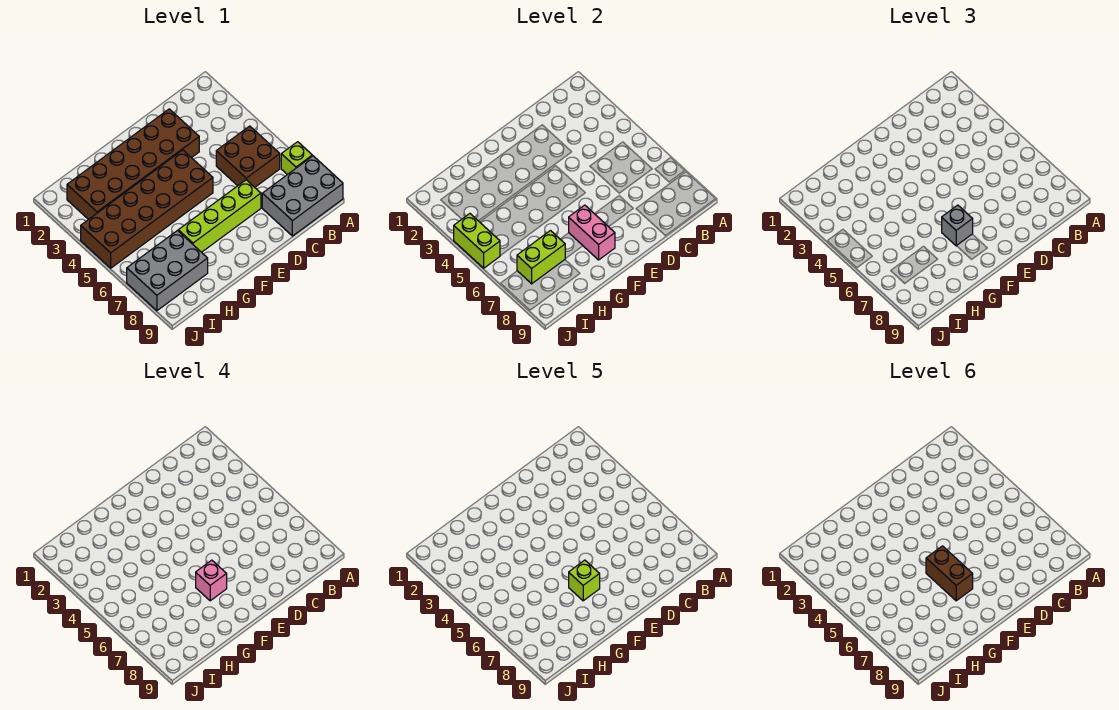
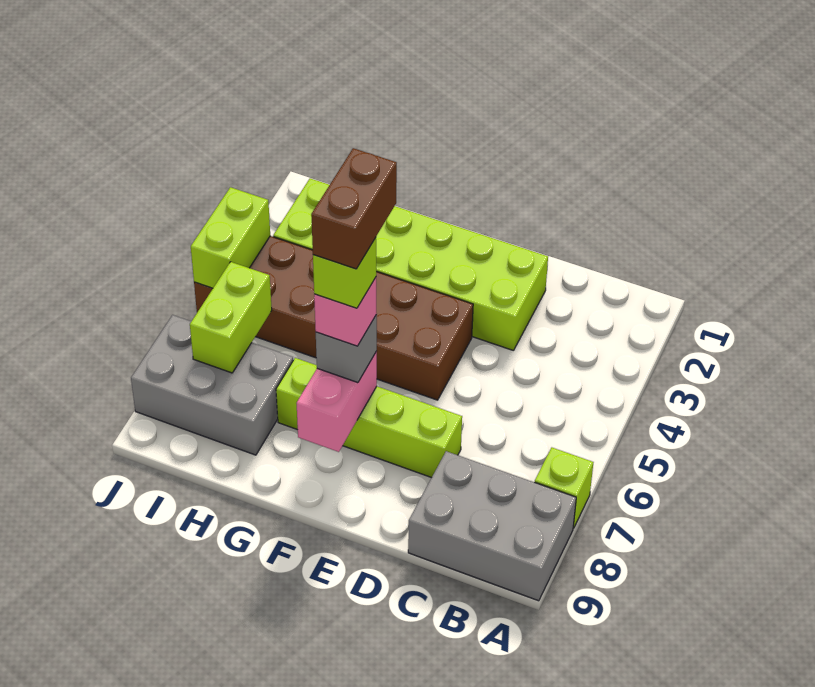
brown 2x2 brick [216,126,280,187] -> none
brown 2x6 brick [67,109,199,220] -> lime 2x6 brick [273,178,548,351]
lime 1x2 brick [517,231,565,284] -> lime 1x2 brick turned to [190,262,272,373]

